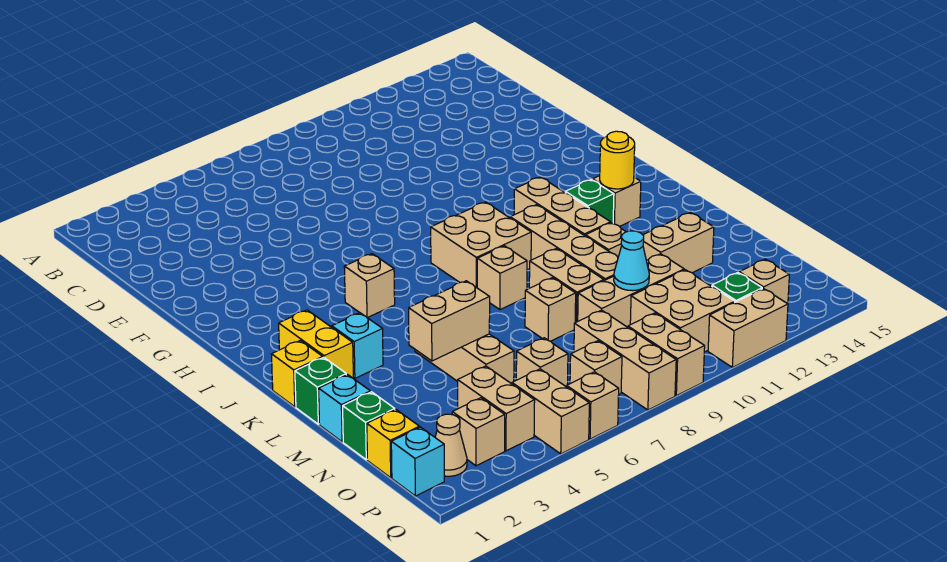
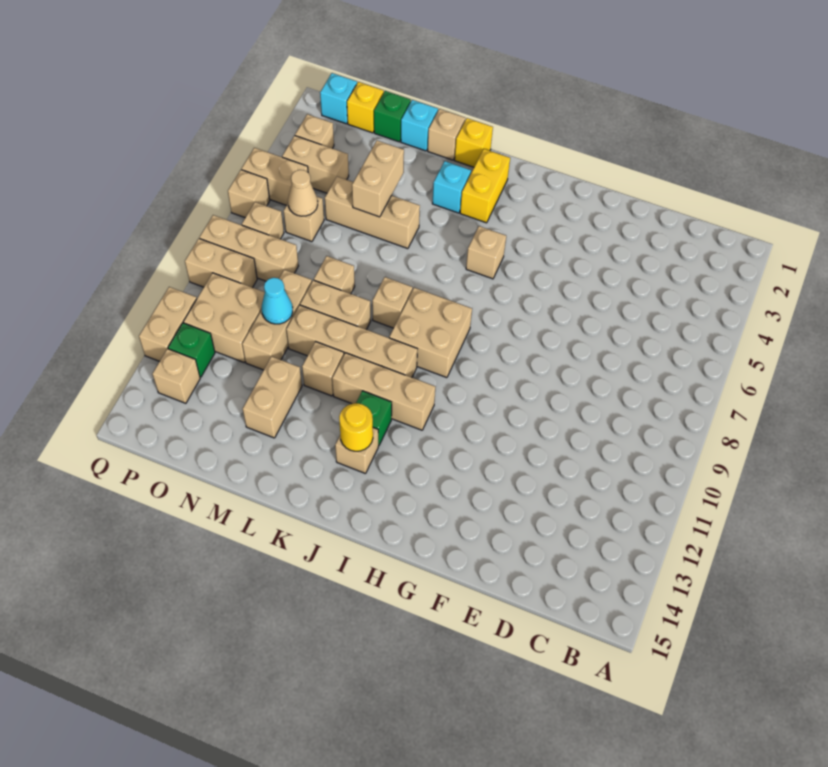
yellow 1x2 brick [279,310,353,378] -> yellow 1x2 brick turned to [460,149,510,223]
green 1x1 brick [295,357,346,424] -> tan 1x1 brick [428,109,465,160]
tan 1x1 cone [435,414,467,476] -> tan 1x1 cone moved to [288,170,318,216]

